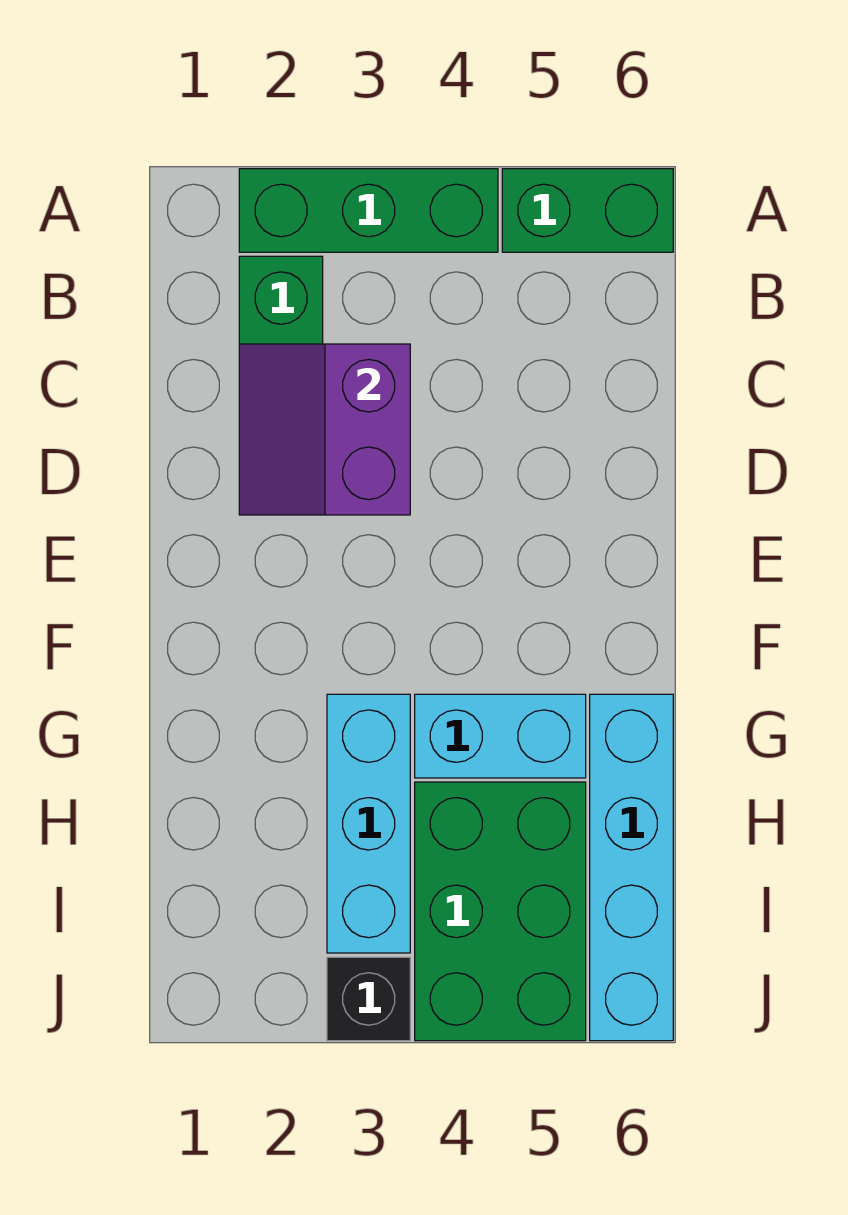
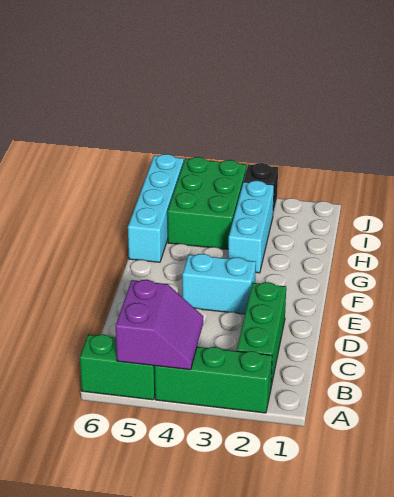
purple 2x2 slope [239,344,410,515] -> purple 2x2 slope moved to [116,280,203,370]
cyan 1x2 brick [415,694,586,778] -> cyan 1x2 brick moved to [182,254,256,314]

